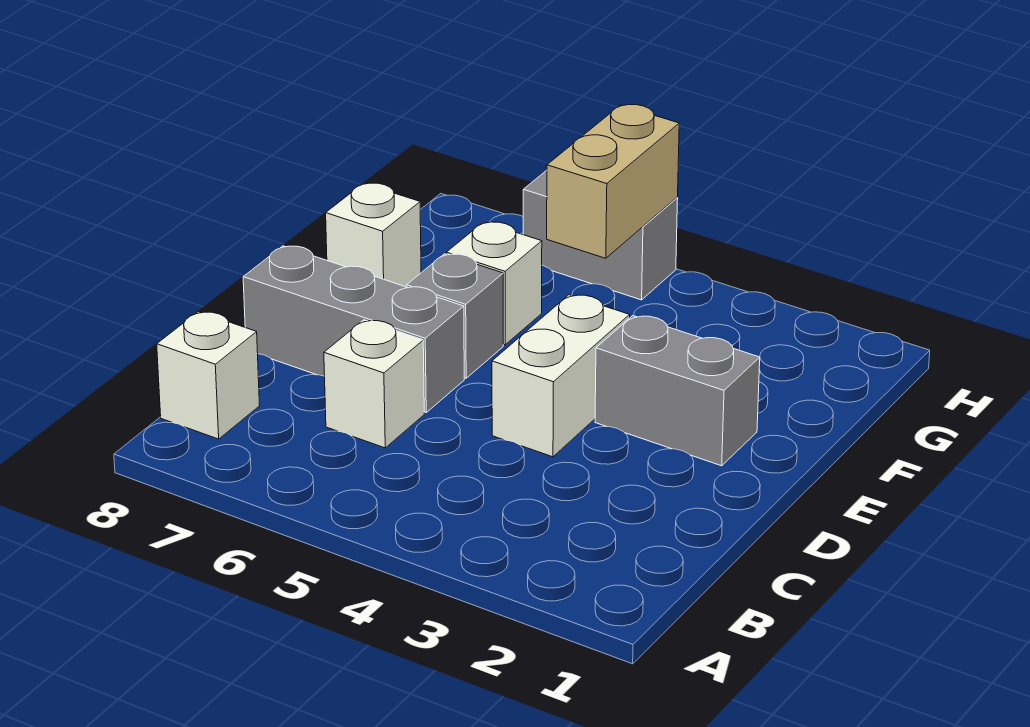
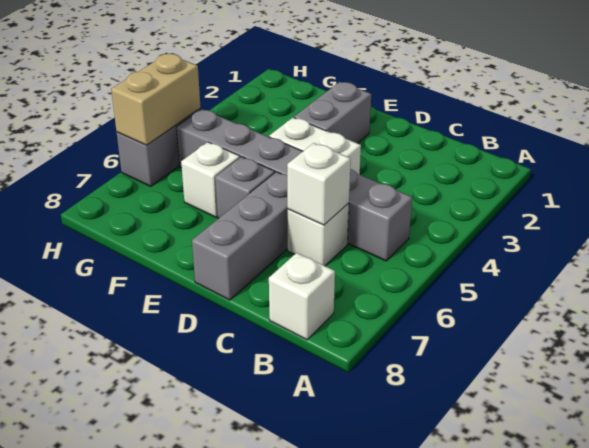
none -> grey 1x6 brick [177,109,412,261]
white 1x1 brick [326,183,421,287] -> white 1x1 brick moved to [287,143,351,225]
tan 1x2 brick [547,105,679,258] -> tan 1x2 brick turned to [111,54,201,145]

